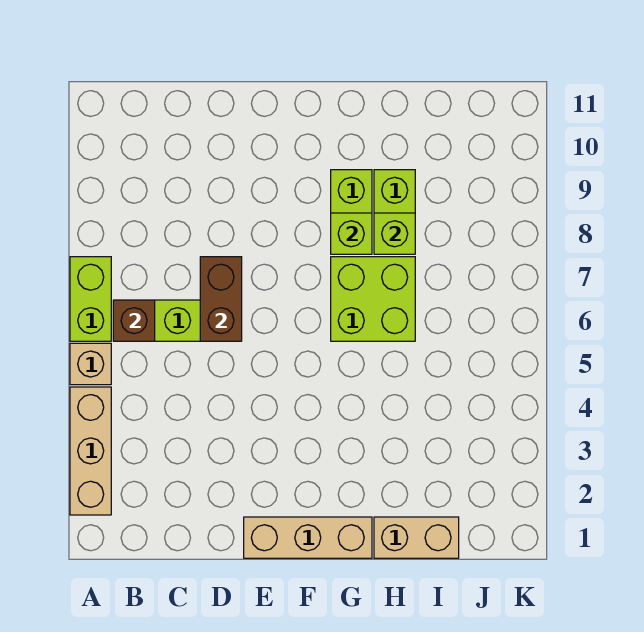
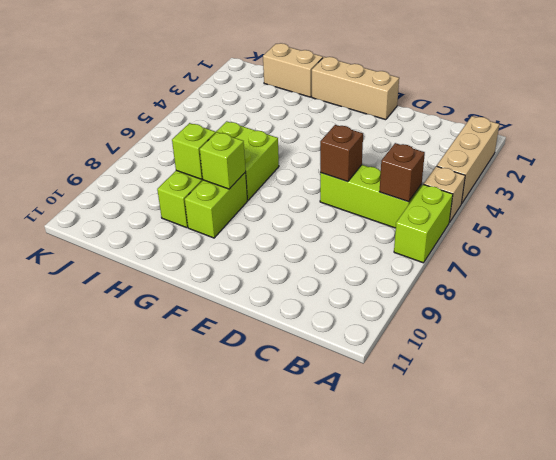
brown 1x2 brick [200,257,242,341] -> brown 1x1 brick [320,125,363,182]

